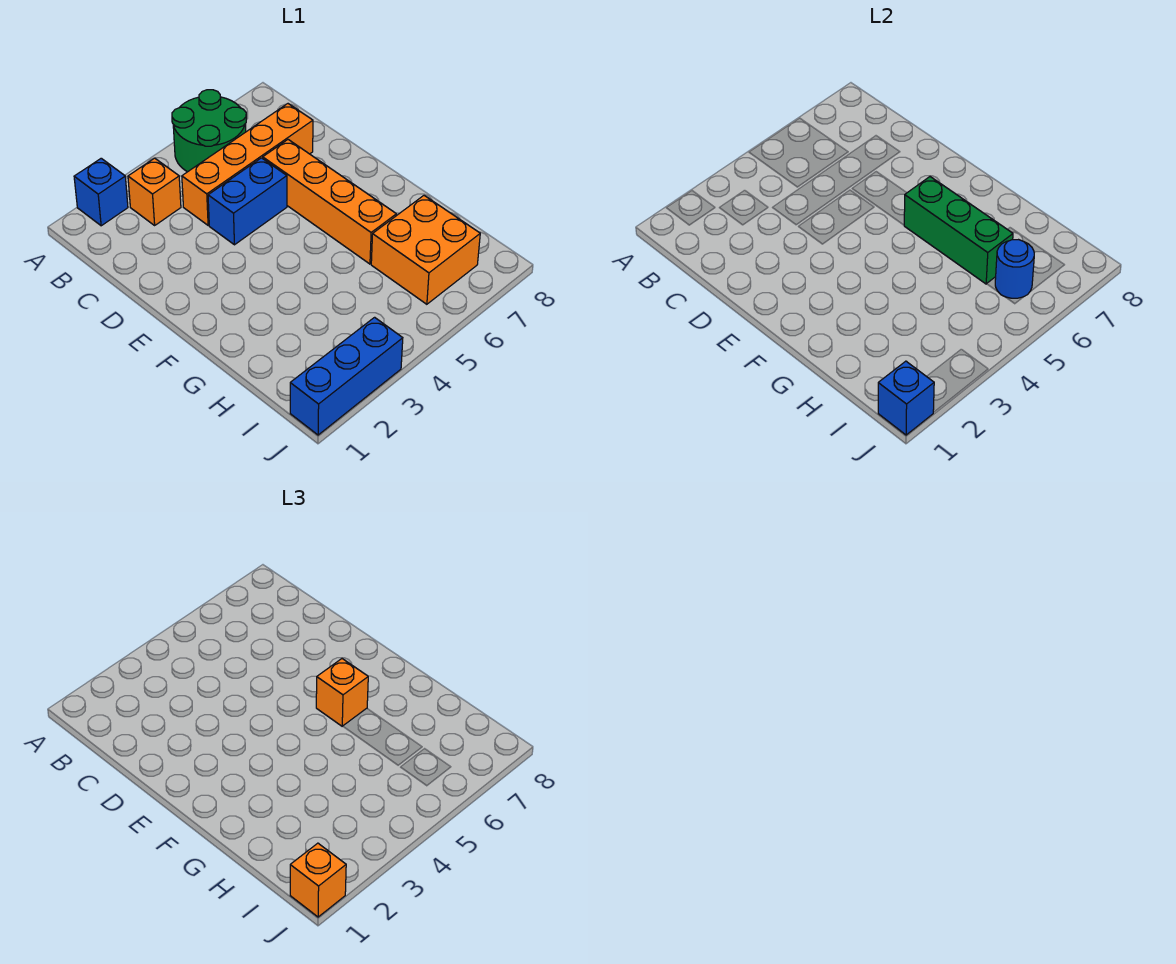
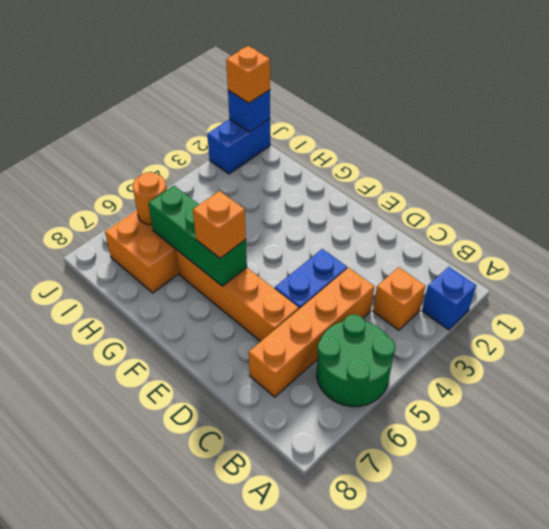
blue 1x1 round brick [995,240,1034,298] -> orange 1x1 round brick [133,172,167,225]
blue 1x3 brick [290,317,403,435] -> blue 1x2 brick [207,119,270,174]

